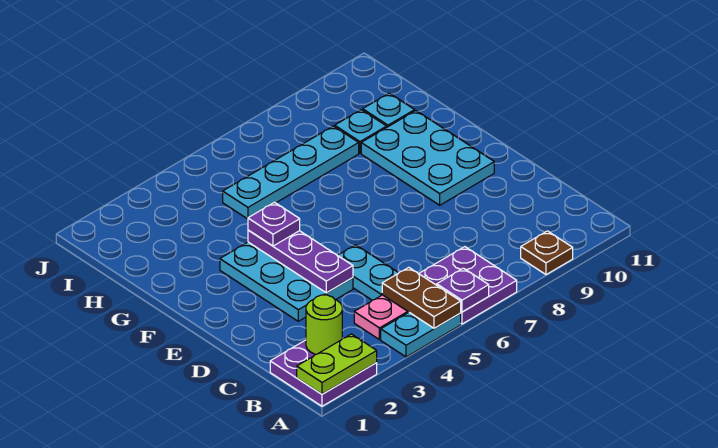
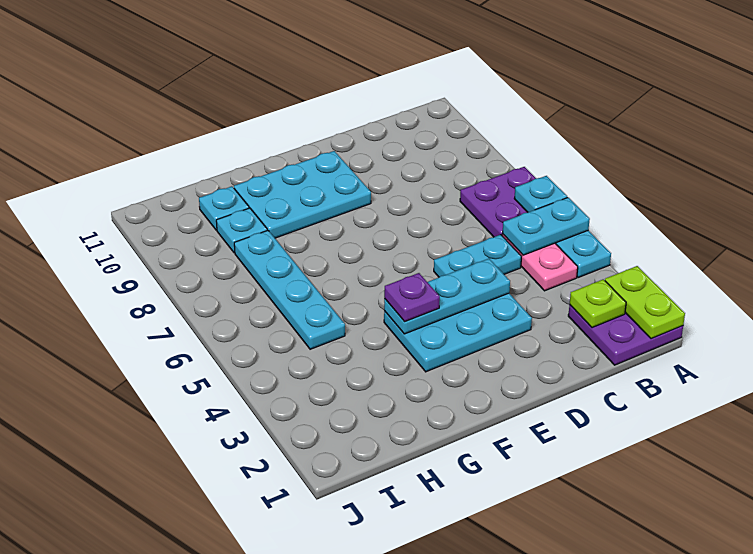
brown 1x2 plate [382,267,461,328] -> cyan 1x2 plate [503,197,590,255]
purple 1x1 plate [437,268,489,312] -> cyan 1x1 plate [514,176,567,212]
brown 1x1 plate [521,231,573,275] -> none
lime 1x1 round brick [306,295,342,355] -> lime 1x1 plate [570,279,626,328]
purple 1x3 plate [248,230,353,293] -> cyan 1x3 plate [384,259,510,334]

